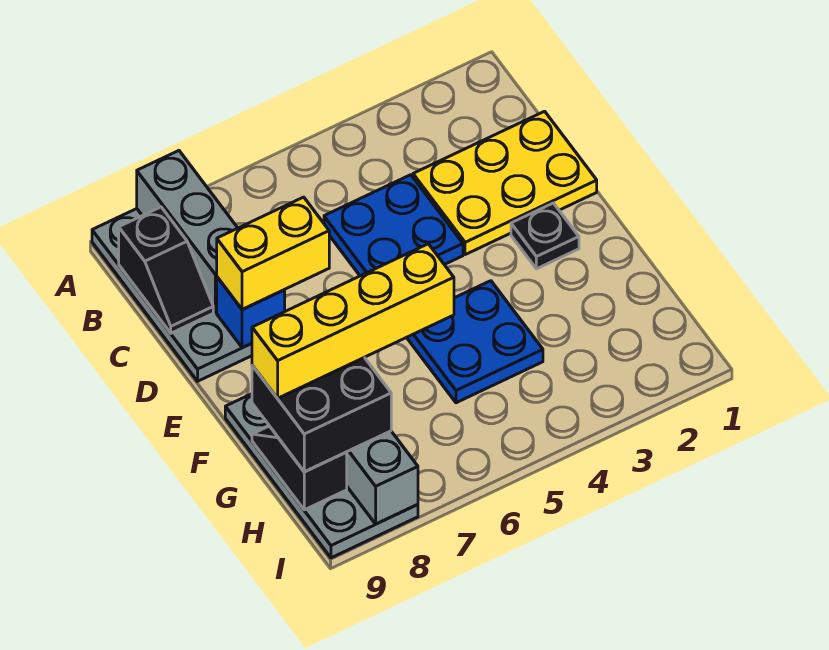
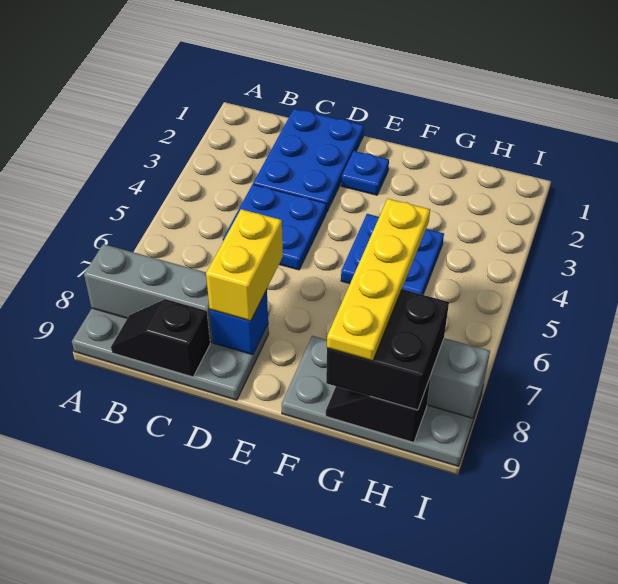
black 1x2 slope [119,207,213,333] -> black 1x2 slope turned to [111,299,210,377]
yellow 2x3 plate [413,111,597,255] -> blue 2x3 plate [253,109,364,213]
black 1x1 plate [511,203,579,269] -> blue 1x1 plate [341,151,389,195]
yellow 1x4 brick [252,244,454,398] -> yellow 1x4 plate [327,199,430,361]

